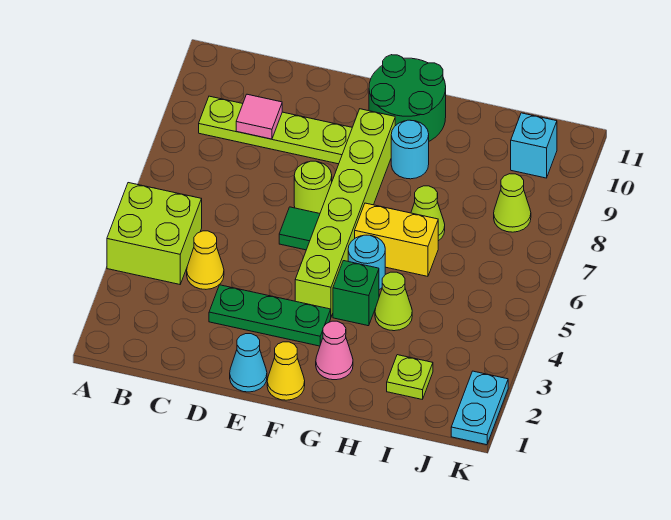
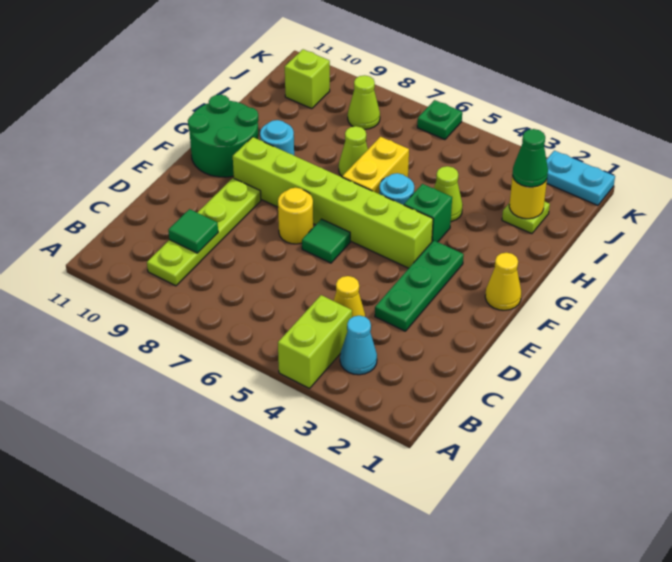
lime 2x2 brick [107,183,202,284] -> lime 1x2 brick [278,295,352,388]
pink 1x1 tile [236,94,282,139] -> green 1x1 tile [168,209,218,253]
cyan 1x1 cone [230,334,267,392] -> cyan 1x1 cone moved to [340,316,377,375]
lime 1x1 round brick [294,161,332,213] -> yellow 1x1 round brick [278,188,313,244]
pink 1x1 cone [316,321,353,380] -> none
none -> yellow 1x1 round brick [509,174,547,219]
none -> green 1x1 cone [512,129,548,187]
cyan 1x1 brick [511,113,557,178] -> lime 1x1 brick [285,49,330,109]
none -> green 1x1 plate [417,100,462,140]

